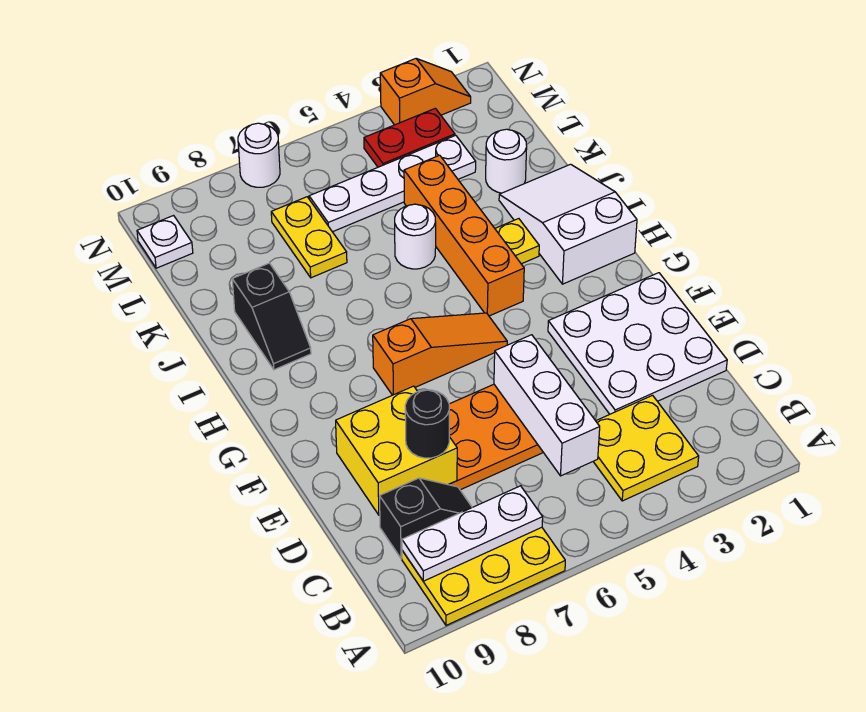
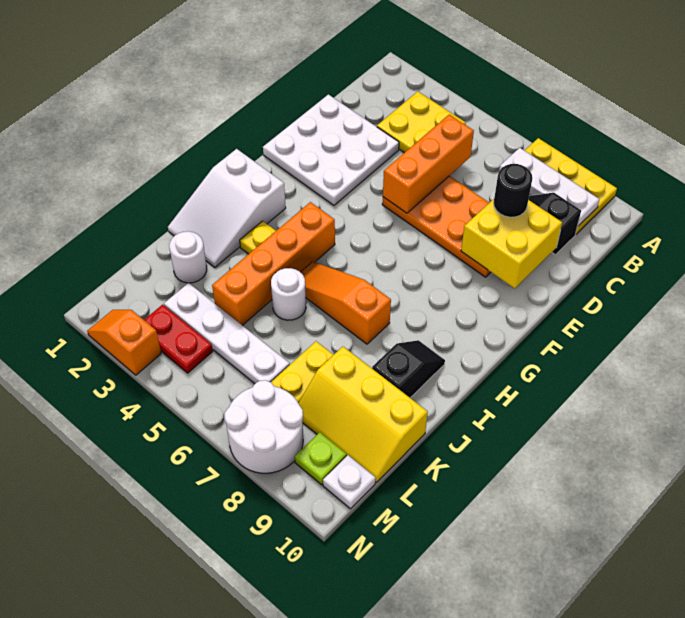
white 1x3 brick [494,335,600,476] -> orange 1x3 brick [383,115,474,213]
orange 1x3 slope [373,313,507,395] -> orange 1x3 slope moved to [301,262,391,344]
none -> yellow 2x3 slope [298,347,428,482]
none -> lime 1x1 plate [295,432,347,485]
white 1x1 round brick [238,123,280,187] -> white 2x2 round brick [225,380,303,473]

